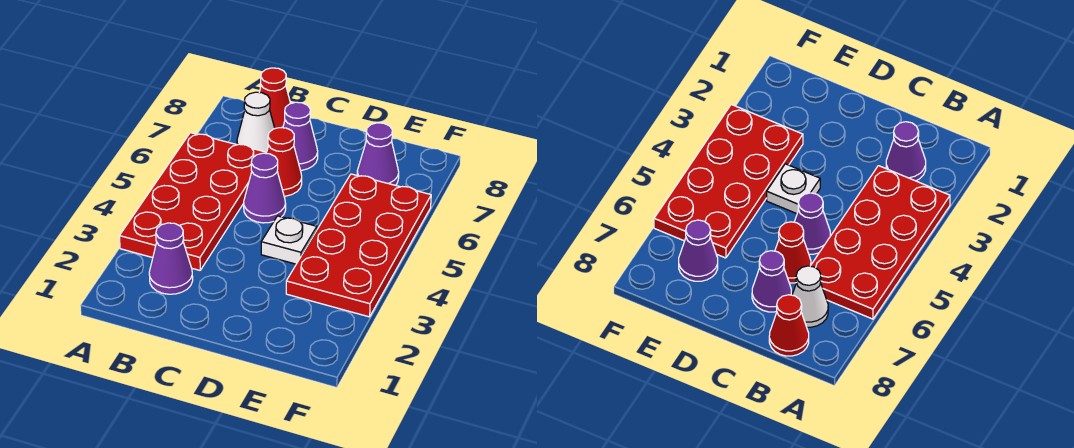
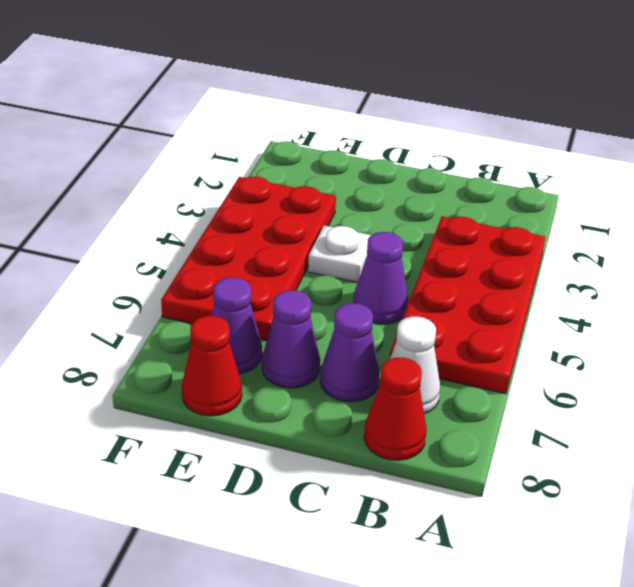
purple 1x1 cone [149,223,193,294] -> purple 1x1 cone moved to [262,290,320,388]
red 1x1 cone [266,128,302,196] -> red 1x1 cone moved to [182,316,242,416]

